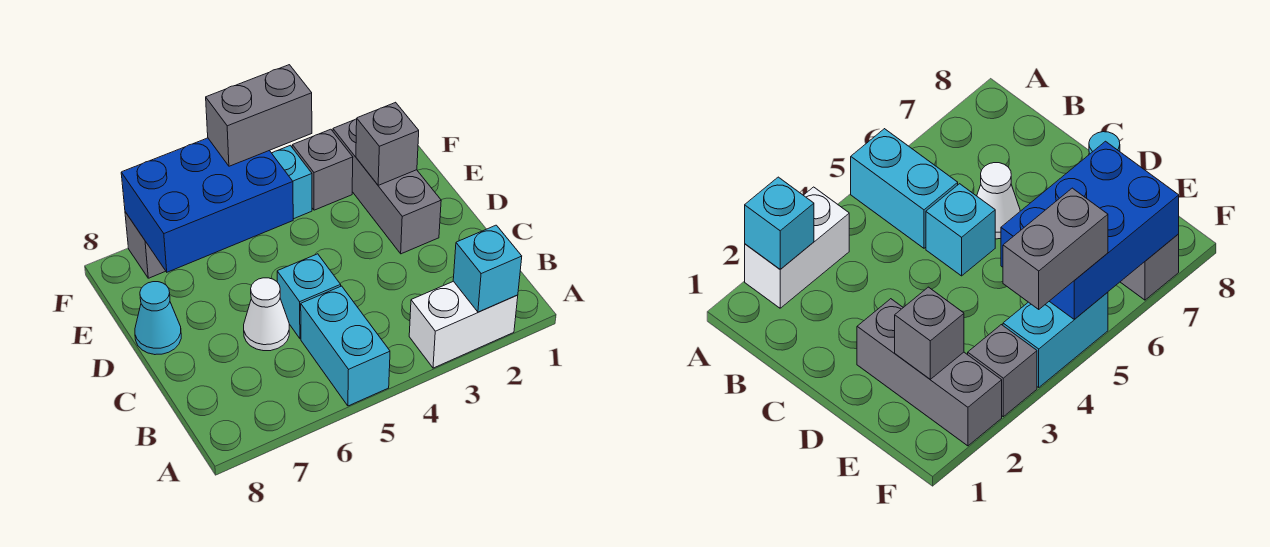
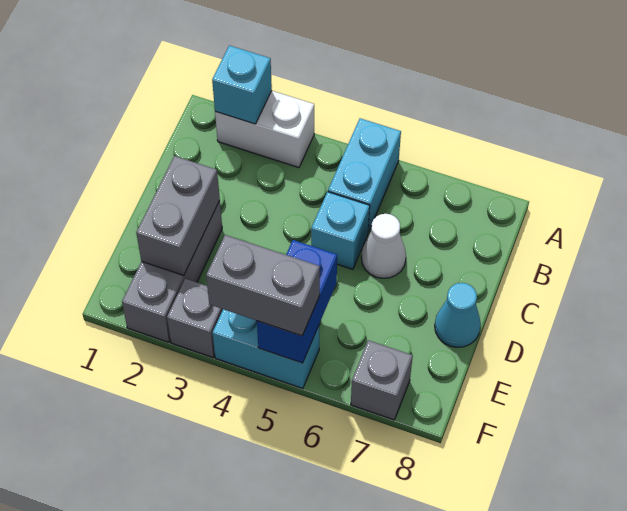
grey 1x1 brick [356,102,419,185] -> grey 1x2 brick [136,156,220,275]
blue 2x3 brick [121,138,293,272] -> blue 1x2 brick [257,240,337,363]

